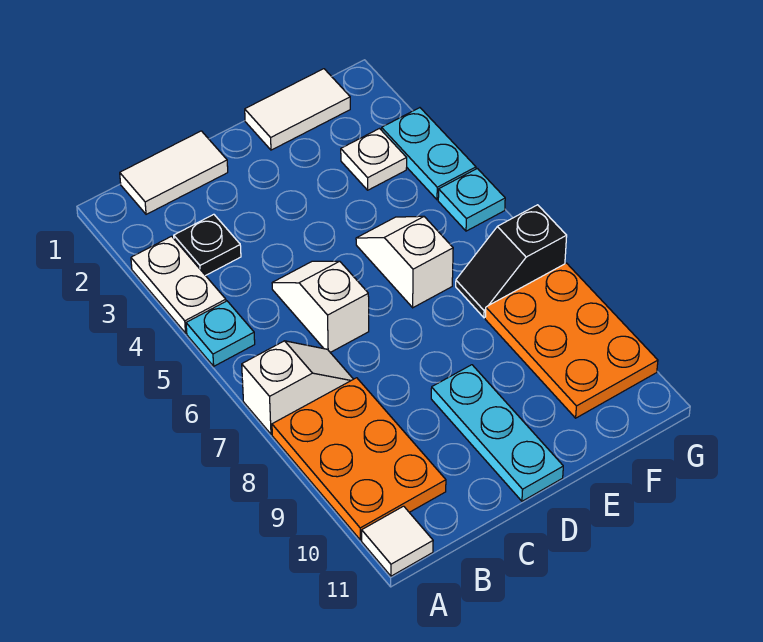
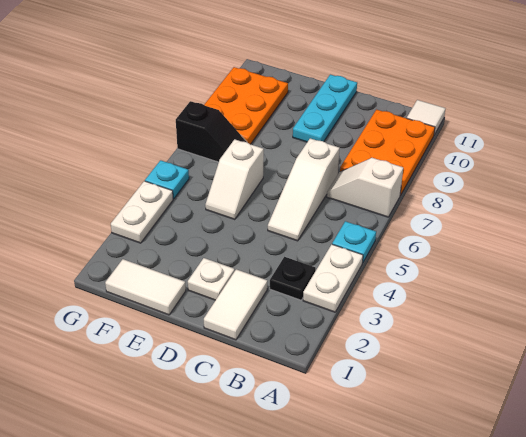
white 1x2 tile [120,131,228,214] -> white 1x2 tile turned to [204,269,267,340]
white 1x2 slope [272,261,369,352] -> white 1x3 slope [268,138,340,241]
white 1x1 plate [341,129,407,190] -> white 1x1 plate moved to [188,258,235,300]
cyan 1x2 plate [382,108,476,200] -> white 1x2 plate [111,181,173,243]

